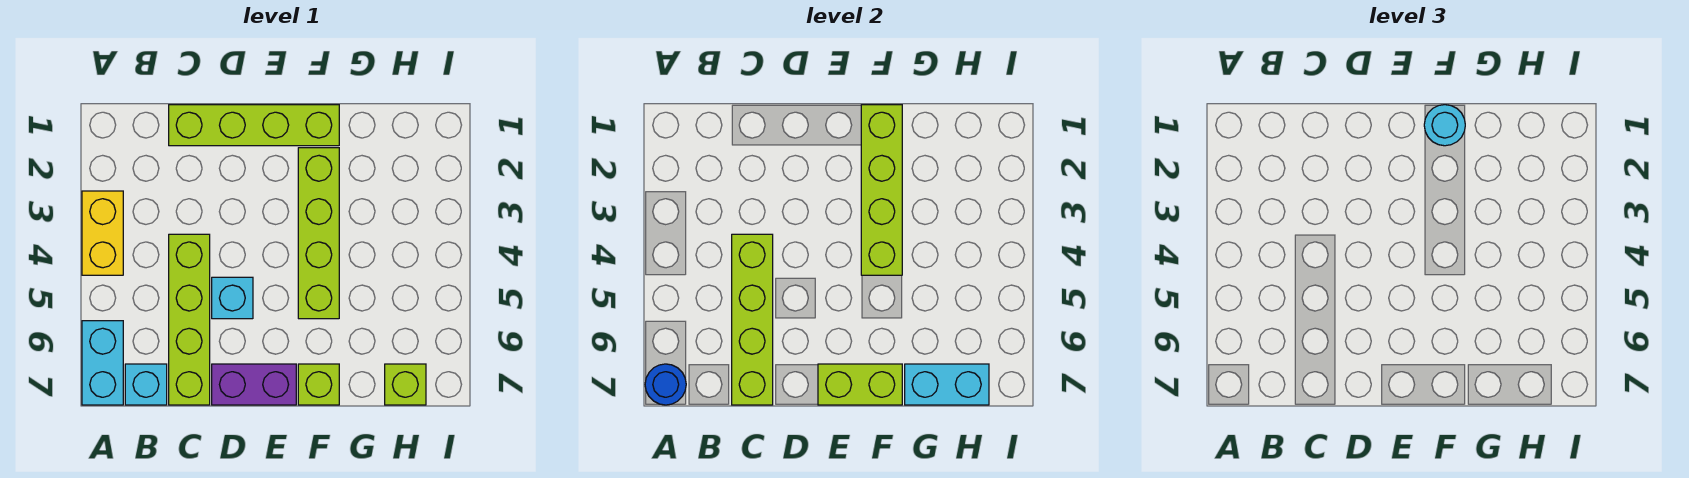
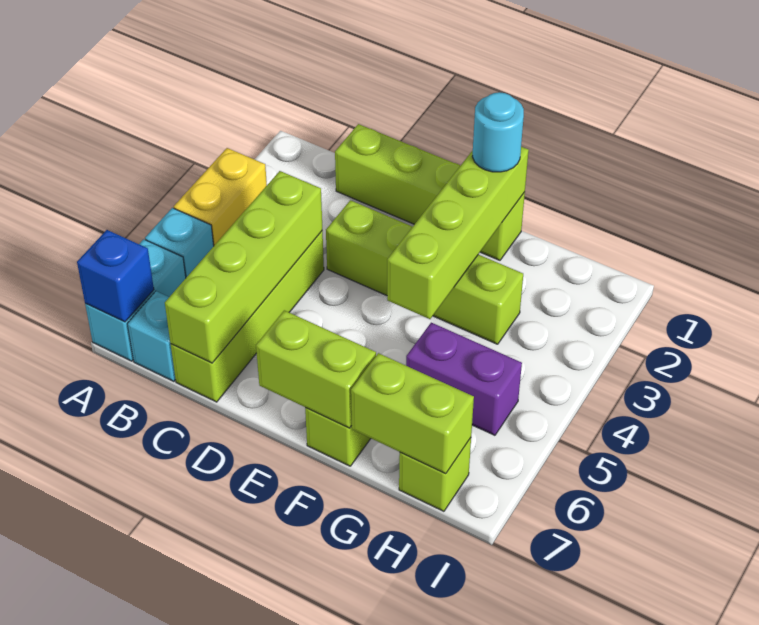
blue 1x1 round brick [645,364,686,405] -> blue 1x1 brick [77,230,154,322]
cyan 1x1 brick [212,277,253,319] -> cyan 1x1 brick moved to [145,208,214,277]
purple 1x2 brick [212,364,296,405] -> purple 1x2 brick moved to [406,323,522,435]
lime 1x4 brick [298,148,339,319] -> lime 1x4 brick turned to [326,200,523,344]
cyan 1x2 brick [905,364,989,405] -> lime 1x2 brick [351,353,474,474]

